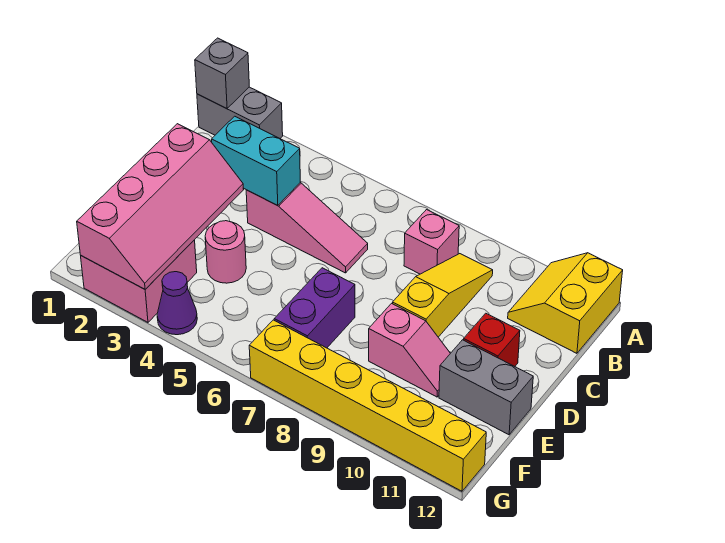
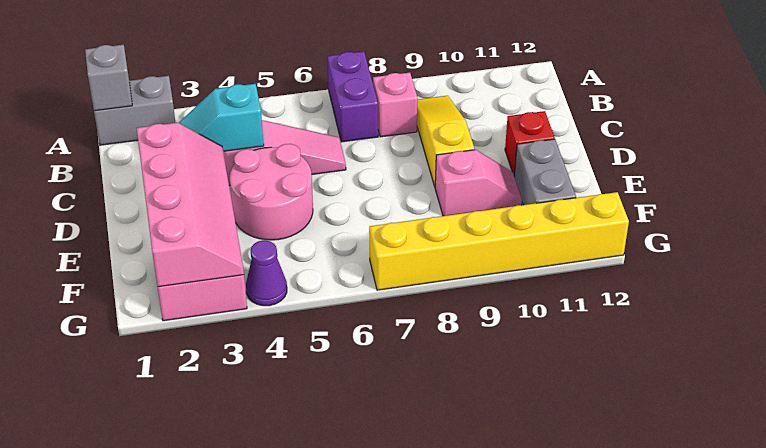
yellow 2x2 slope [508,253,623,353] -> none
cyan 1x2 brick [211,116,300,206] -> cyan 1x2 slope [179,84,264,151]
pink 1x1 round brick [205,221,246,283] -> pink 2x2 round brick [230,144,313,240]
purple 1x2 brick [274,268,355,348] -> purple 1x2 brick moved to [327,51,378,142]
grey 1x2 brick [439,340,533,435] -> grey 1x2 brick turned to [514,139,576,205]

